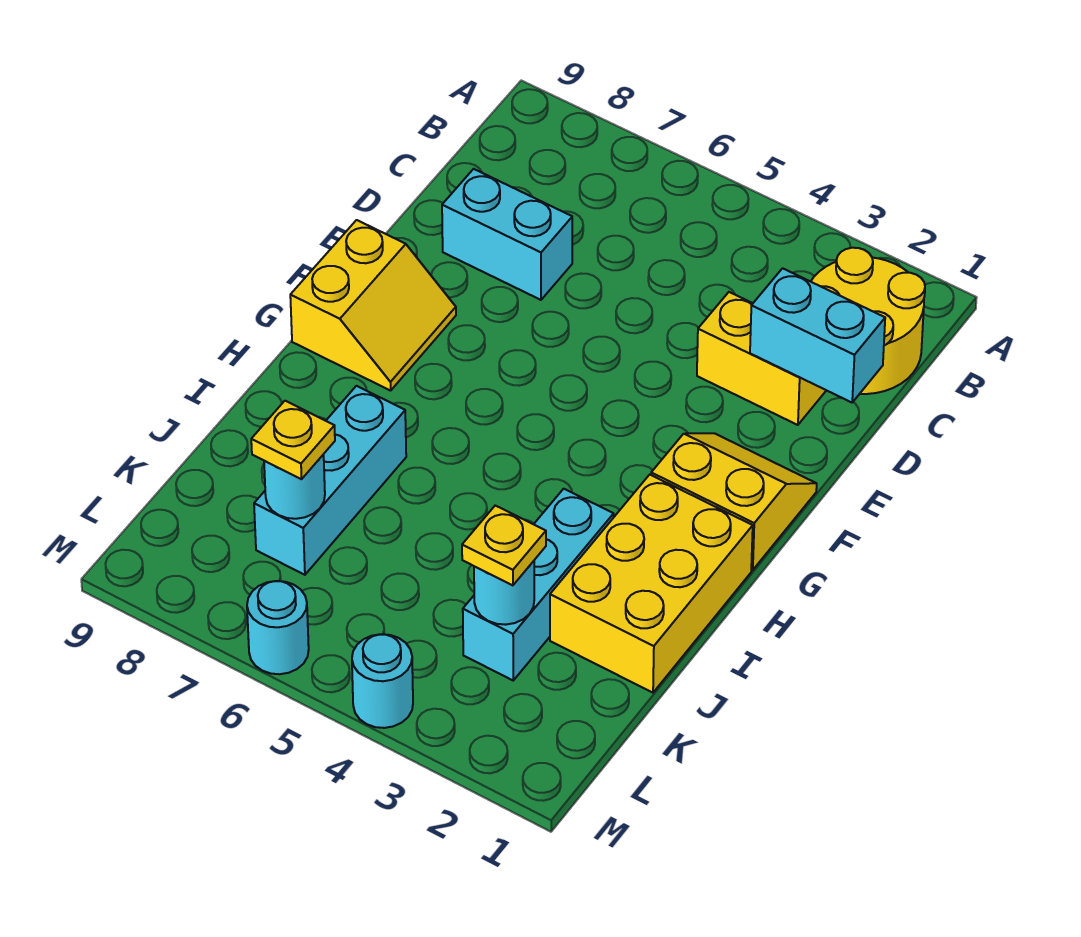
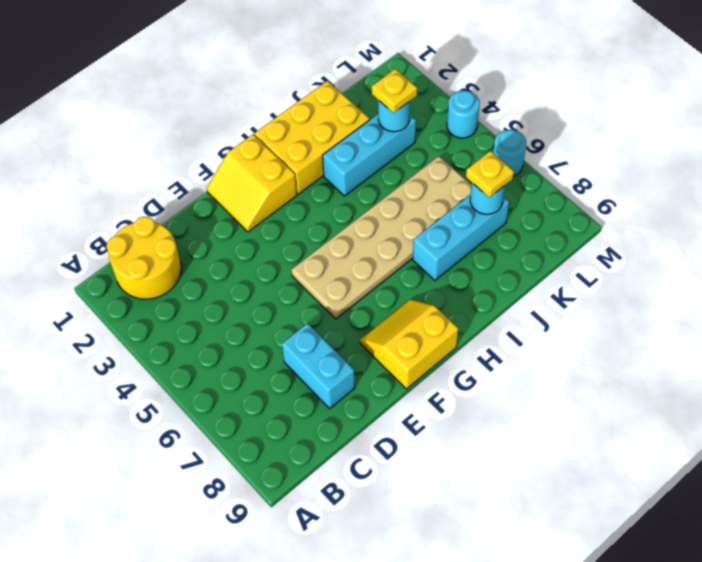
cyan 1x2 brick [750,268,885,402] -> none
yellow 1x2 brick [697,292,826,425] -> none
none -> tan 2x6 plate [291,156,472,319]

